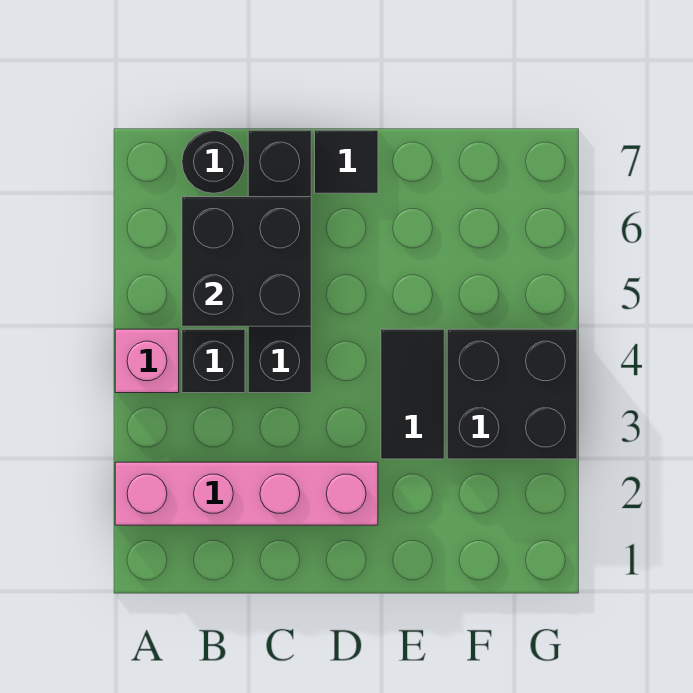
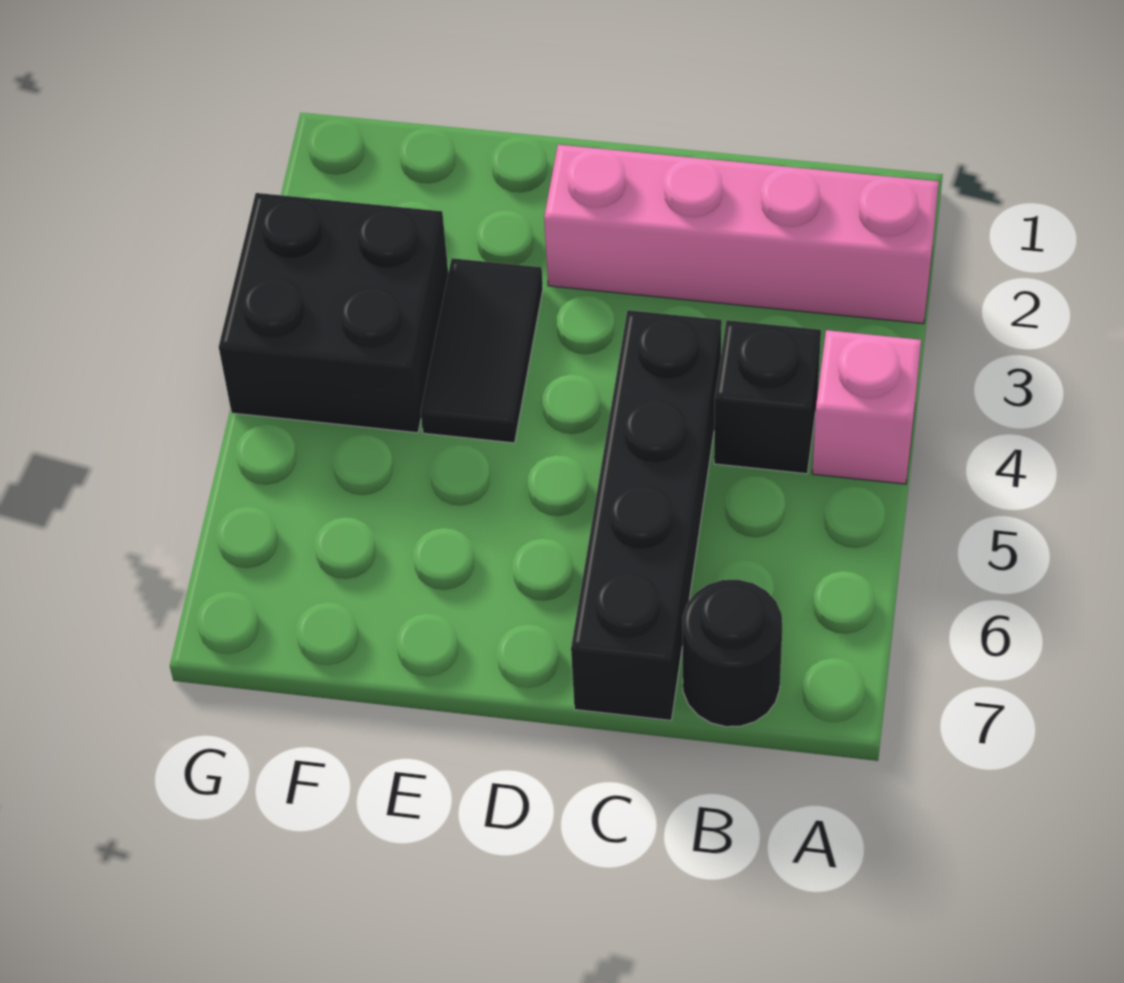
black 2x2 brick [182,197,311,326] -> none
black 1x1 tile [315,130,378,193] -> none

